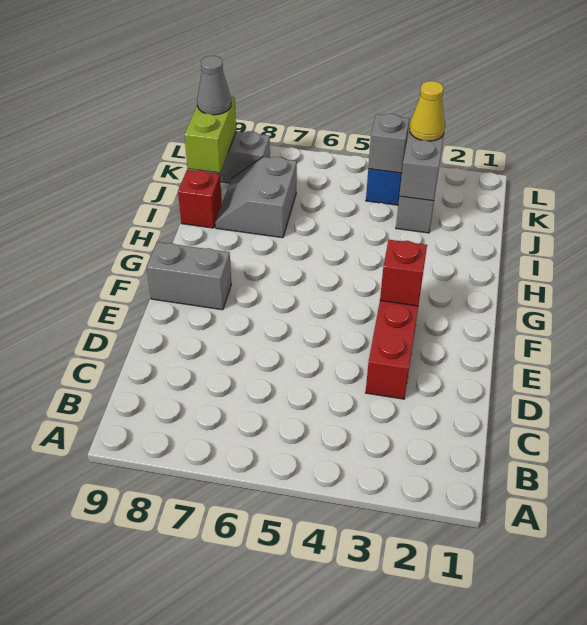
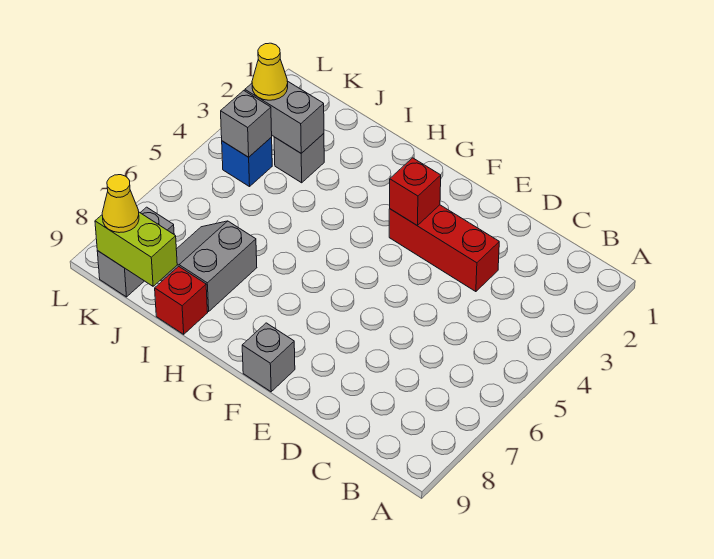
grey 1x2 brick [147,242,231,310] -> grey 1x1 brick [242,323,295,392]
grey 2x2 slope [215,157,297,238] -> grey 2x2 slope turned to [161,221,257,311]
grey 1x1 cone [197,56,231,115] -> yellow 1x1 cone [102,175,139,233]

